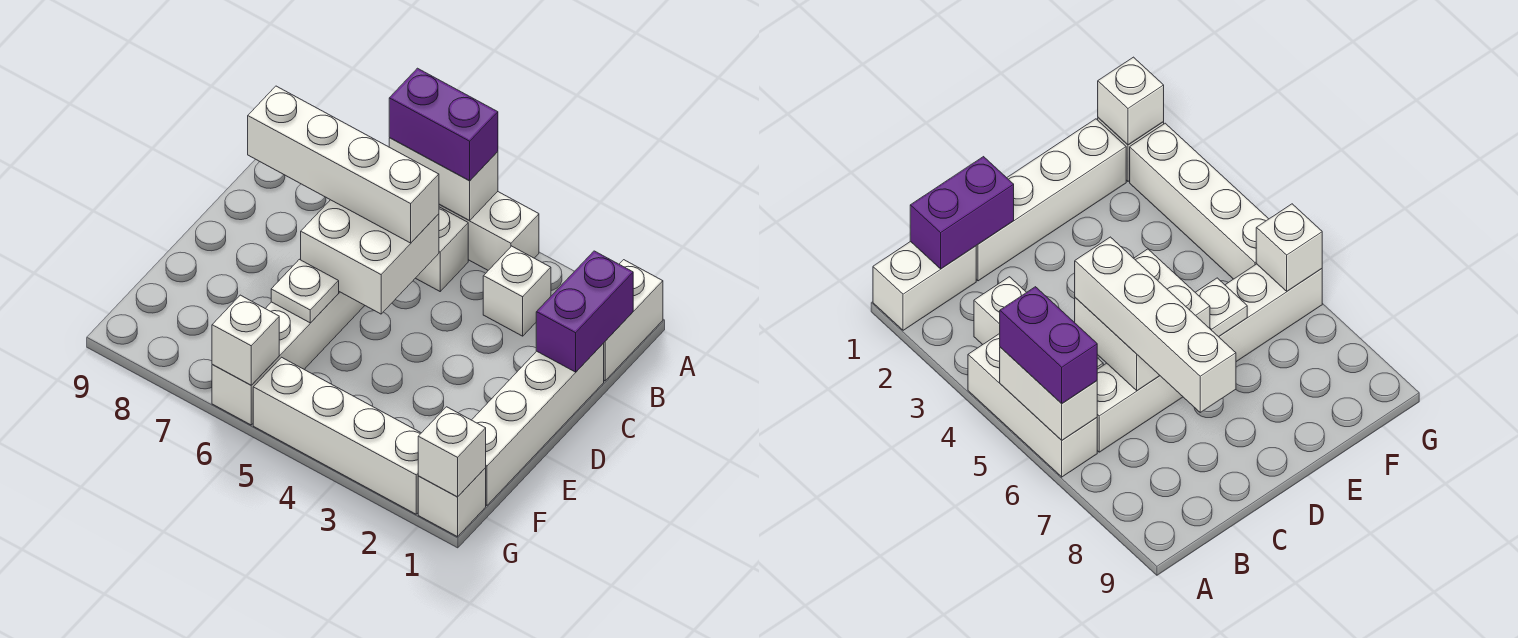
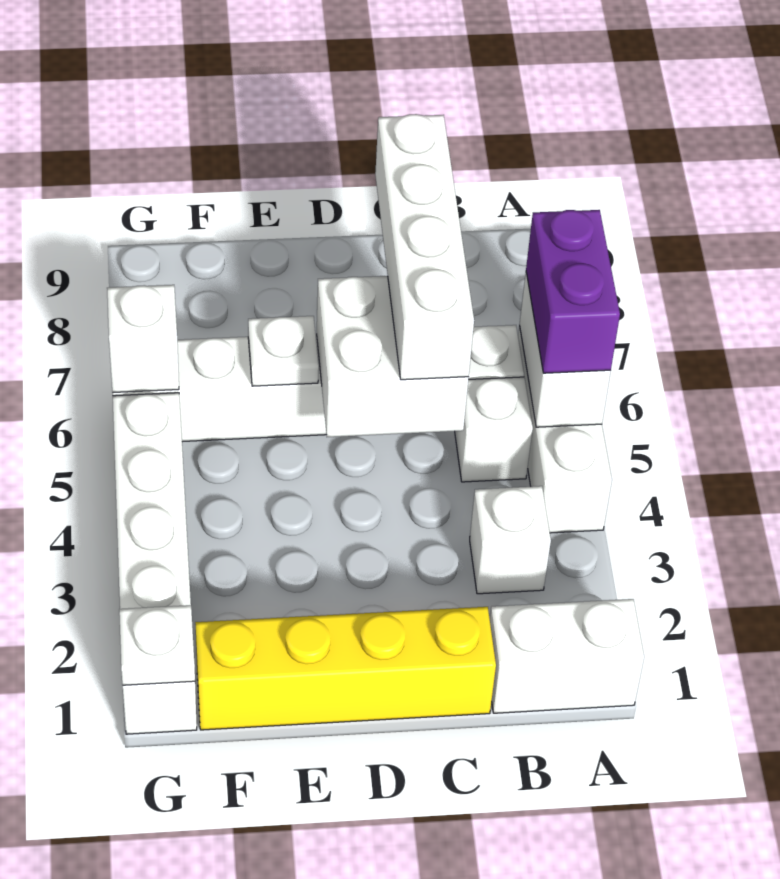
purple 1x2 brick [536,251,633,372] -> none
white 1x4 brick [472,343,604,505] -> yellow 1x4 brick [195,607,496,730]
white 1x1 brick [418,407,486,497] -> white 1x1 plate [119,605,195,685]

